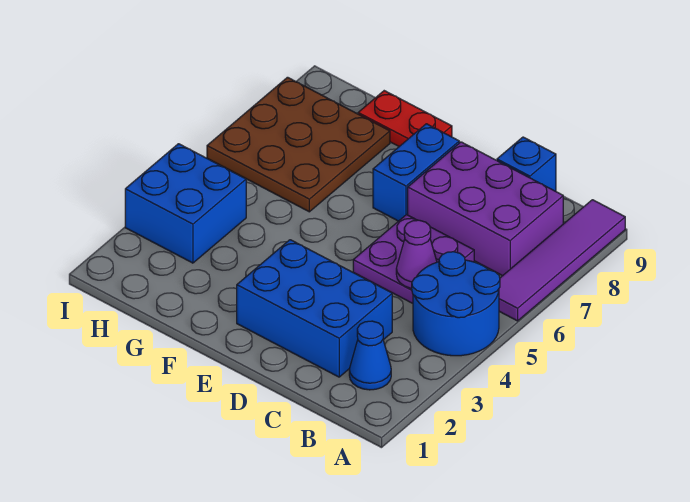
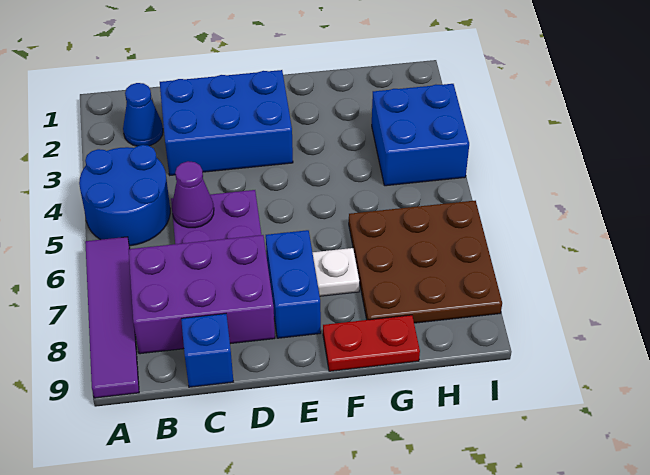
none -> white 1x1 plate [312,248,359,296]

